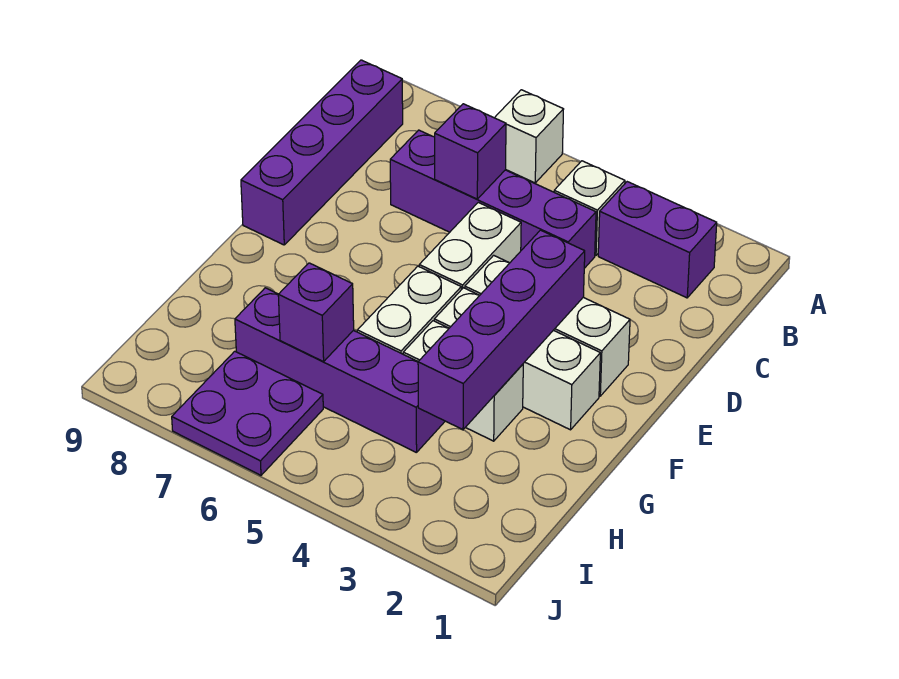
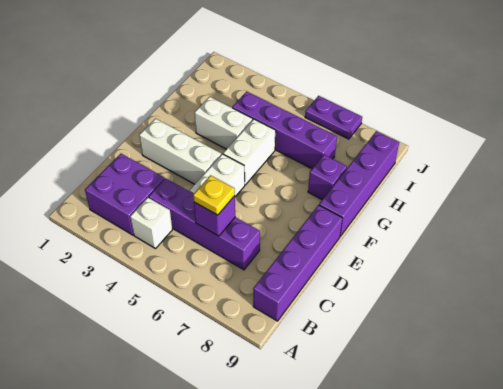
white 1x1 brick [495,90,564,183] -> none
purple 1x2 brick [598,182,717,298] -> purple 2x2 brick [85,154,165,235]
none -> yellow 1x1 plate [193,175,235,215]
purple 1x4 brick [418,230,585,430] -> purple 1x4 brick moved to [319,131,399,236]
white 1x3 brick [434,288,600,430] -> none
purple 1x1 brick [278,263,354,362] -> purple 1x1 brick moved to [308,155,347,200]
purple 2x2 plate [172,351,323,475] -> purple 1x2 plate [305,96,362,139]

